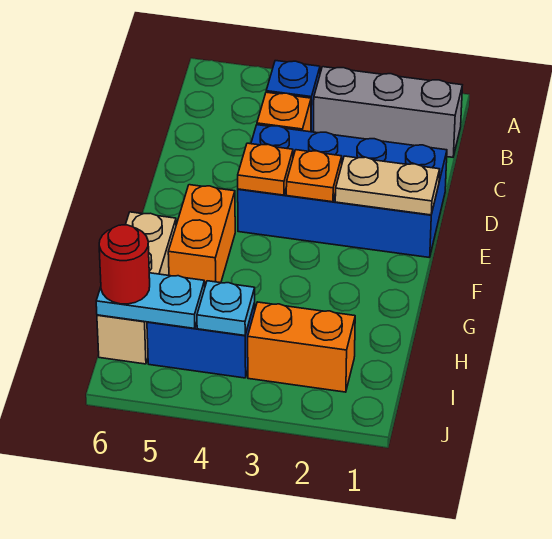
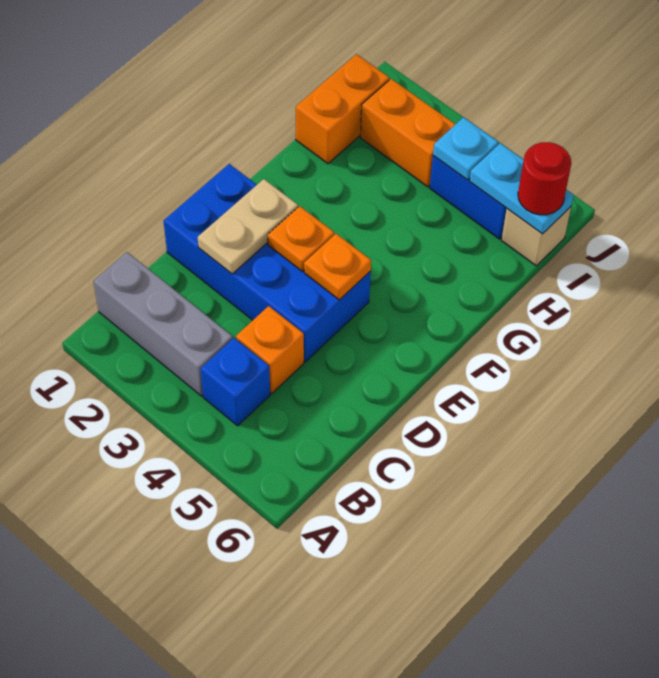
tan 1x2 plate [335,156,440,215] -> tan 1x2 plate turned to [198,179,298,274]
orange 1x2 brick [168,185,235,286] -> orange 1x2 brick moved to [296,54,389,164]
tan 1x3 brick [97,212,176,364] -> tan 1x1 brick [501,207,571,266]

